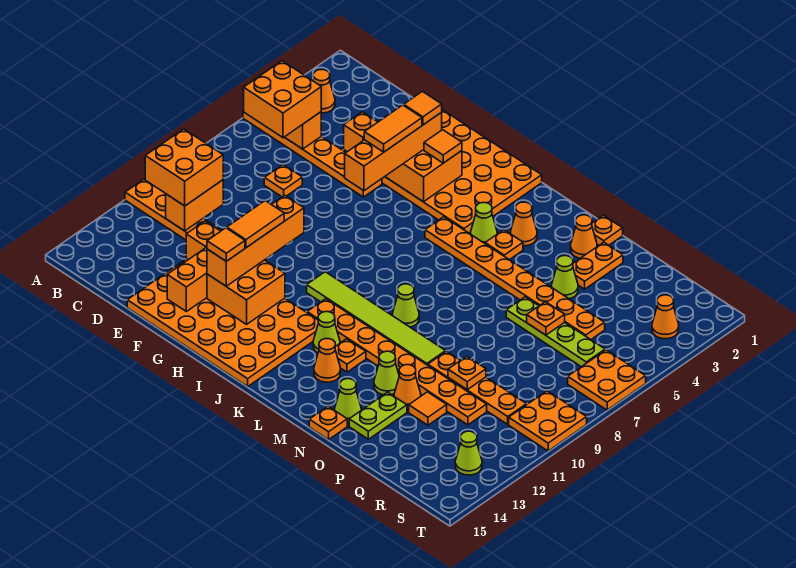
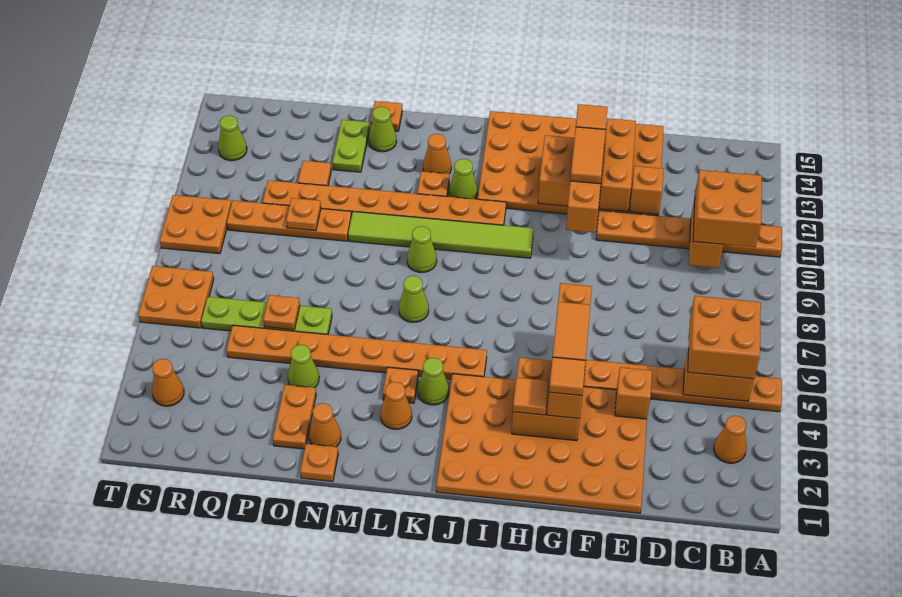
orange 1x1 plate [264,165,302,197] -> none
lime 1x1 cone [374,351,399,395] -> lime 1x1 cone moved to [399,276,429,322]
orange 1x1 cone [394,365,421,408] -> none

